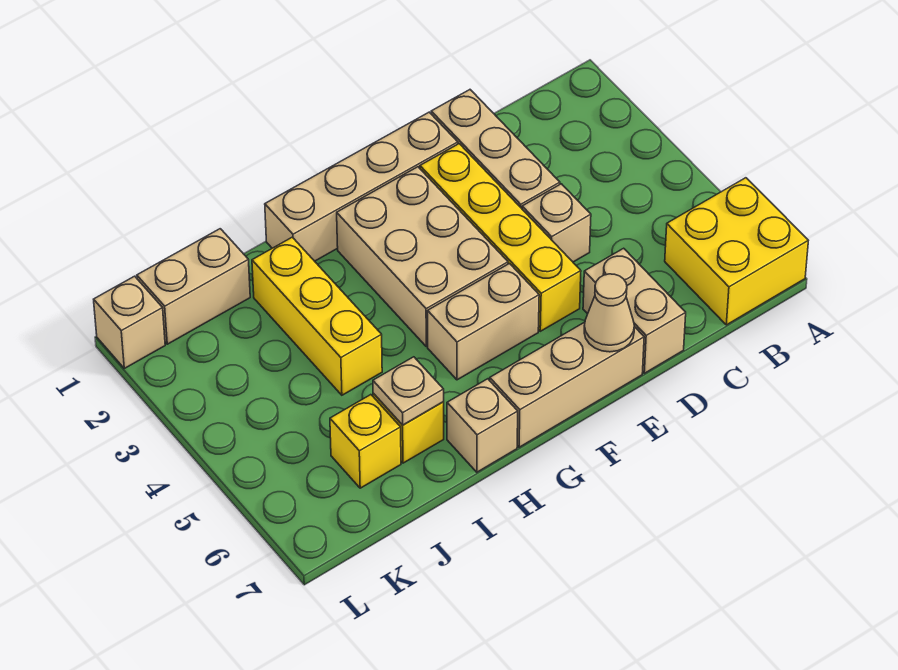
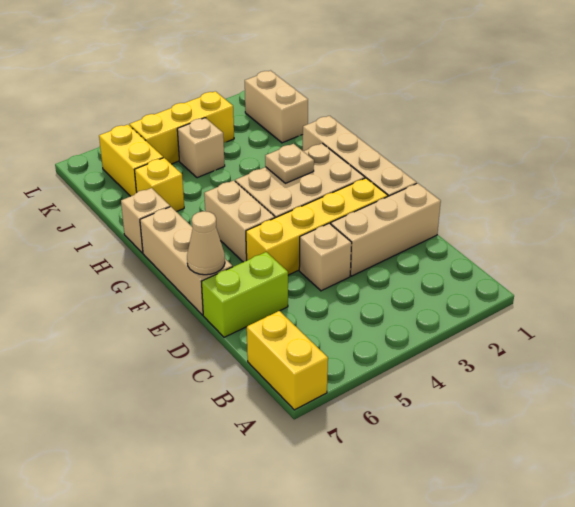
yellow 2x2 brick [665,178,808,325] -> yellow 1x2 brick [247,311,328,410]
tan 1x2 brick [583,248,686,373] -> lime 1x2 brick [201,252,288,337]
yellow 1x3 brick [252,237,382,395] -> yellow 1x3 brick moved to [130,91,234,164]
tan 1x1 plate [373,357,444,425] -> tan 1x1 plate moved to [265,144,314,183]
yellow 1x1 brick [330,395,401,488] -> yellow 1x2 brick [99,125,163,196]
tan 1x1 brick [94,276,165,368] -> tan 1x1 brick moved to [177,118,225,178]

